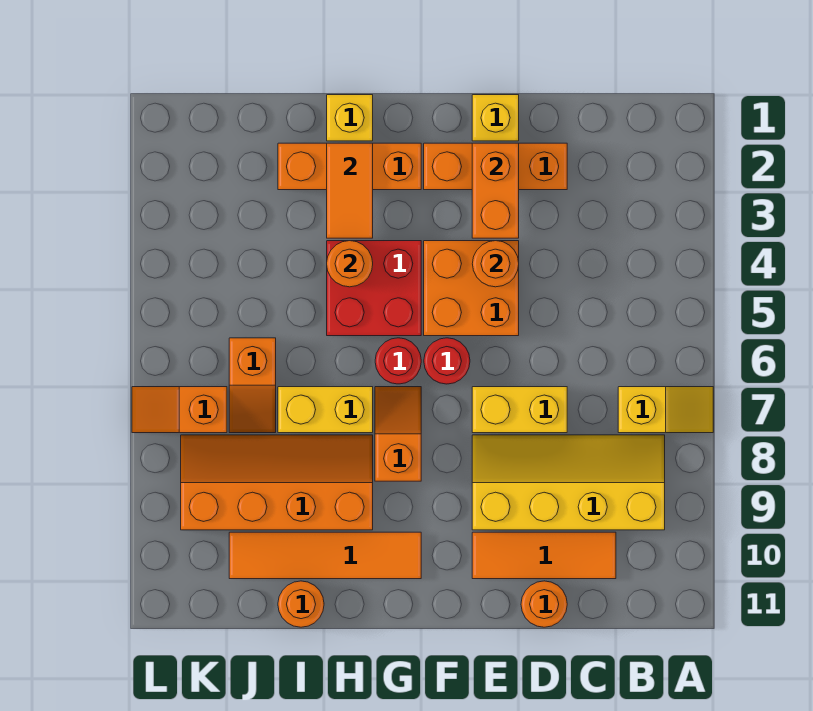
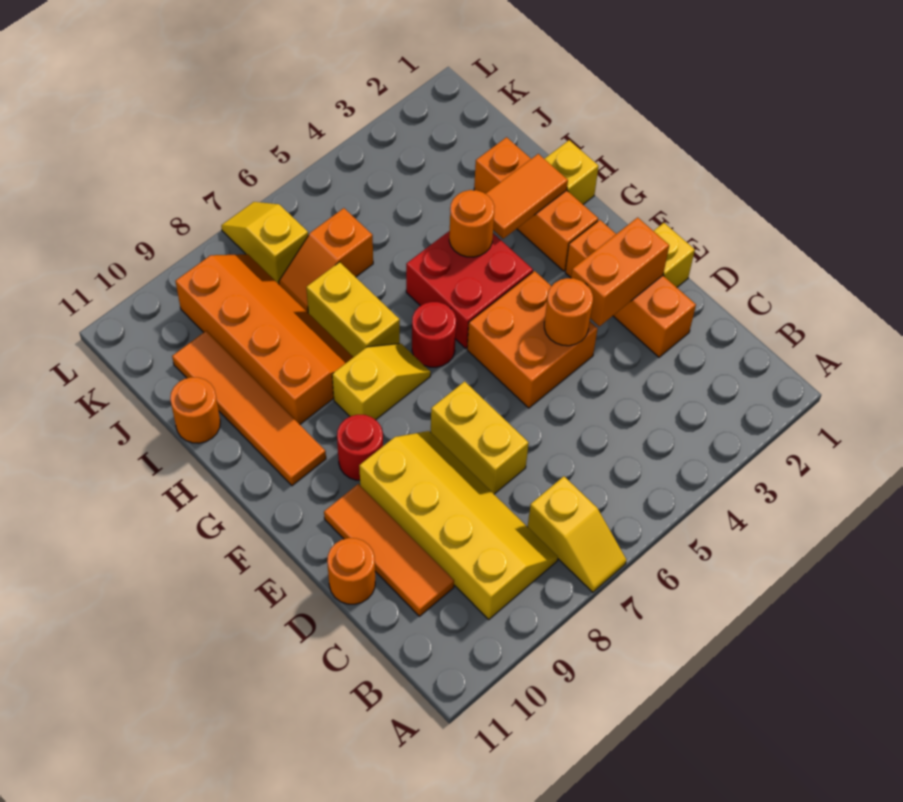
red 1x1 round brick [424,338,470,384] -> red 1x1 round brick moved to [337,415,383,480]
orange 1x2 slope [375,387,421,481] -> yellow 1x2 slope [332,344,431,420]
orange 1x2 slope [132,387,227,433] -> yellow 1x2 slope [221,202,308,284]

